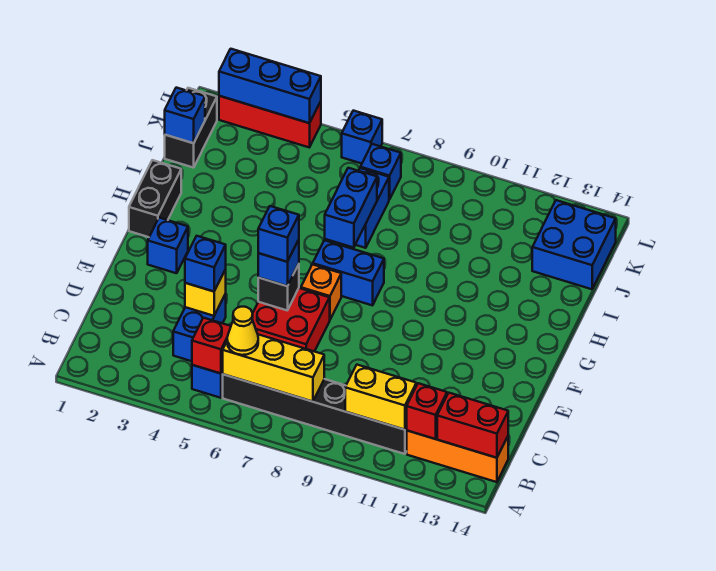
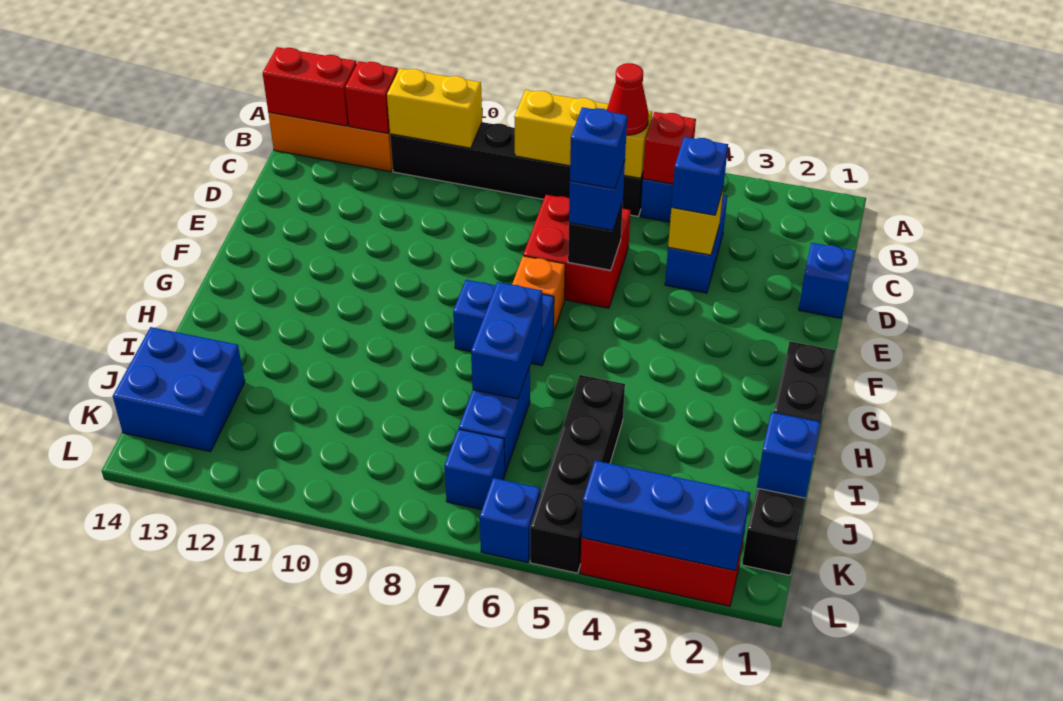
yellow 1x1 cone [227,307,258,355] -> red 1x1 cone [607,63,649,135]
blue 1x1 brick [148,218,188,273] -> blue 1x1 brick moved to [799,243,855,318]
none -> black 1x4 brick [530,375,625,573]

